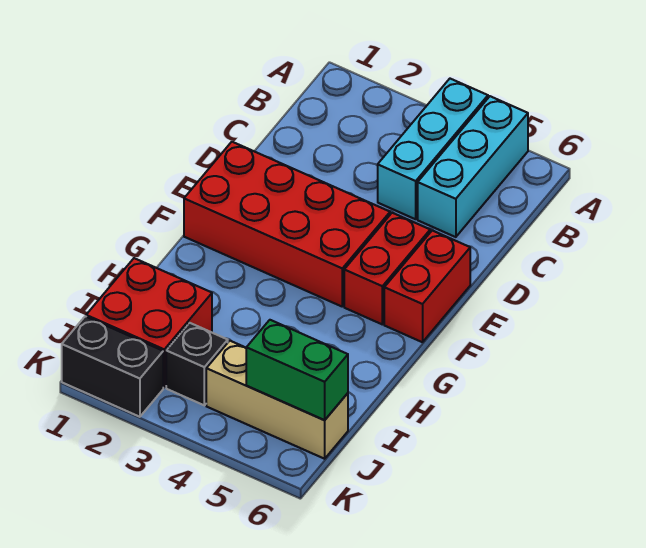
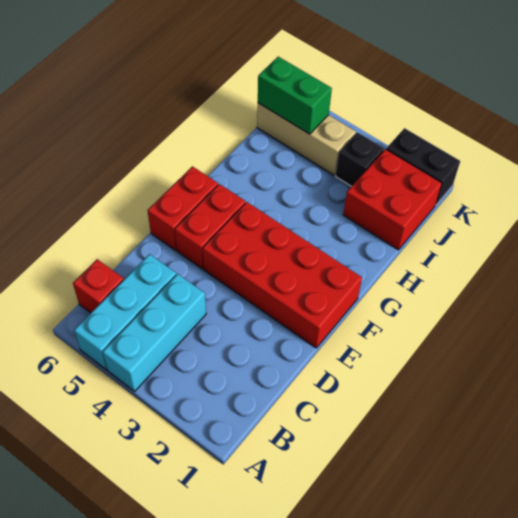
none -> red 1x1 brick [73,259,124,313]

